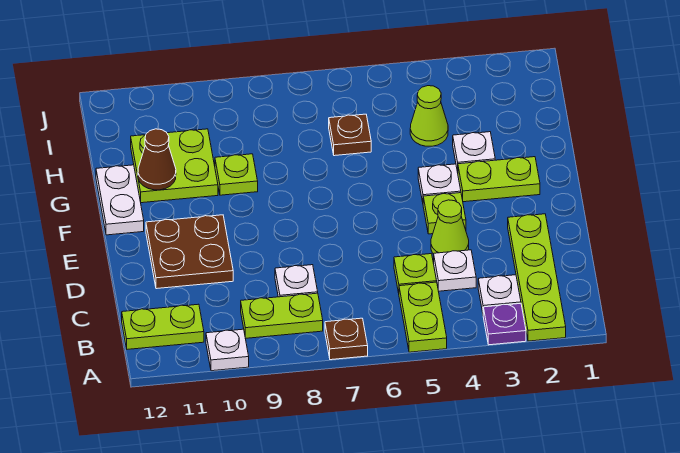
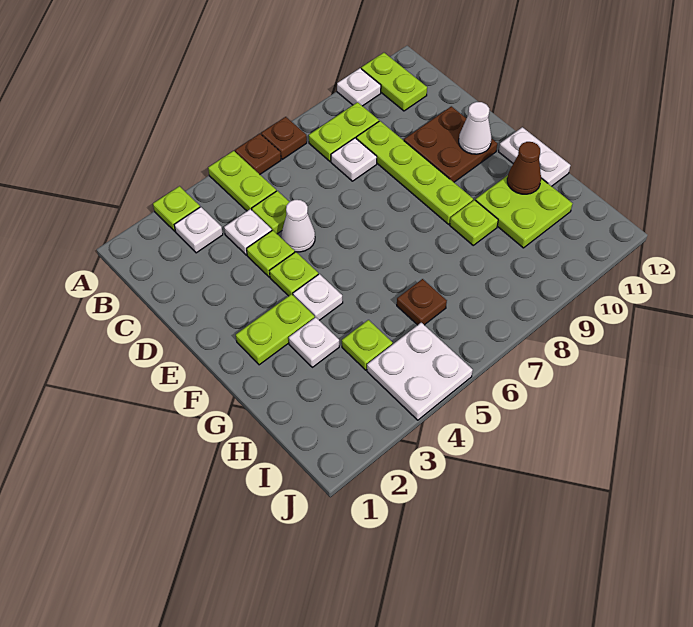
lime 1x4 plate [508,214,566,341] -> lime 1x4 plate moved to [356,121,473,224]
purple 1x1 plate [483,303,526,345] -> lime 1x1 plate [153,186,200,231]
none -> brown 1x1 plate [235,134,281,174]
lime 1x2 plate [122,304,204,349] -> lime 1x2 plate turned to [361,53,427,111]
lime 1x1 cone [431,200,469,254] -> lime 1x1 plate [247,230,295,277]
none -> white 1x1 cone [281,200,315,252]
none -> white 1x1 cone [459,102,491,154]
lime 1x1 cone [410,86,448,146] -> lime 1x1 plate [342,320,393,370]
none -> white 2x2 plate [367,323,473,420]

